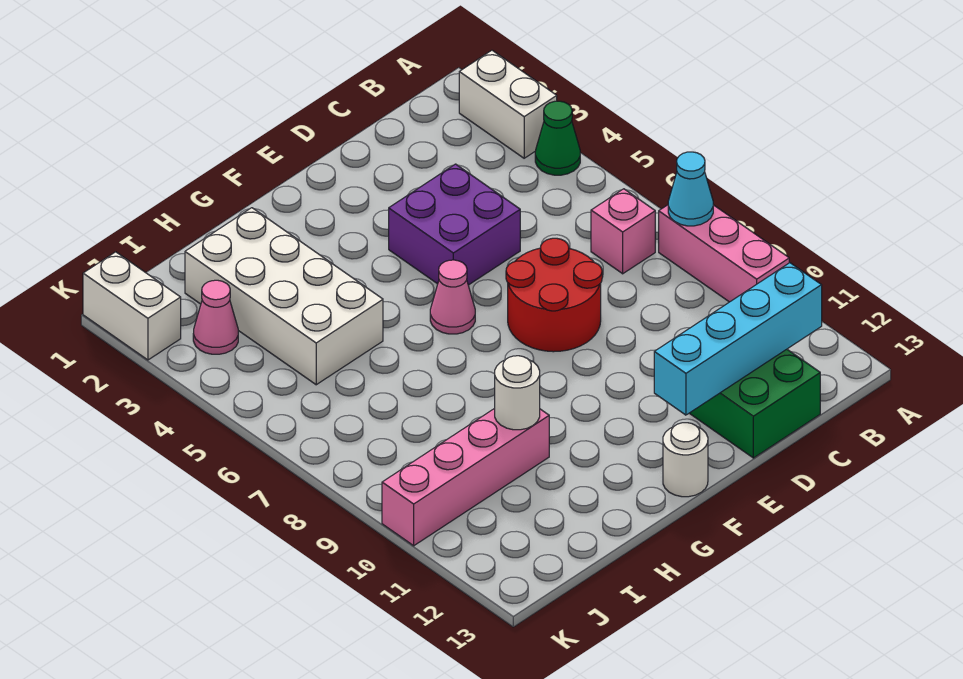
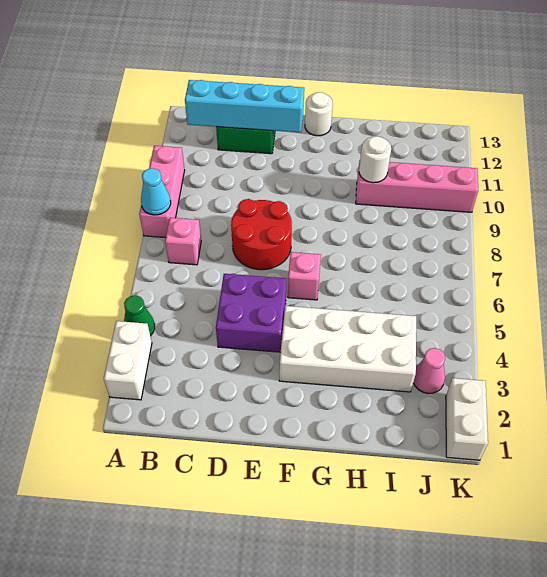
pink 1x1 cone [430,260,475,334] -> pink 1x1 brick [288,252,321,300]
white 2x4 brick [185,208,383,385] -> white 2x4 brick turned to [279,306,416,392]

